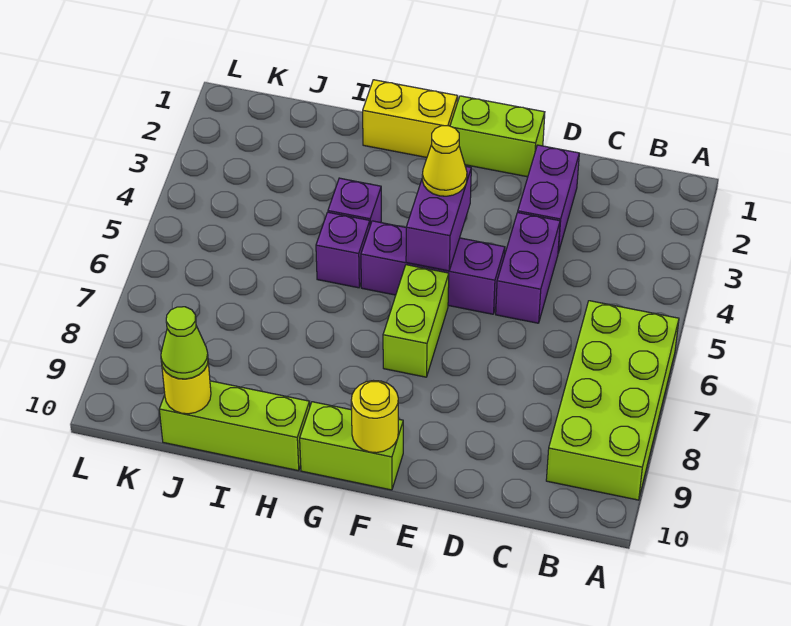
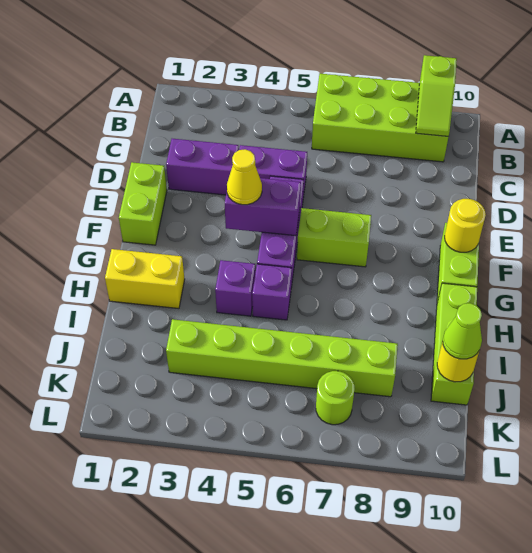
none -> lime 1x2 slope [416,55,457,136]
yellow 1x2 brick [363,80,458,157] -> yellow 1x2 brick turned to [105,249,185,309]
none -> lime 1x6 brick [166,319,398,397]
none -> lime 1x1 round brick [316,371,355,425]

